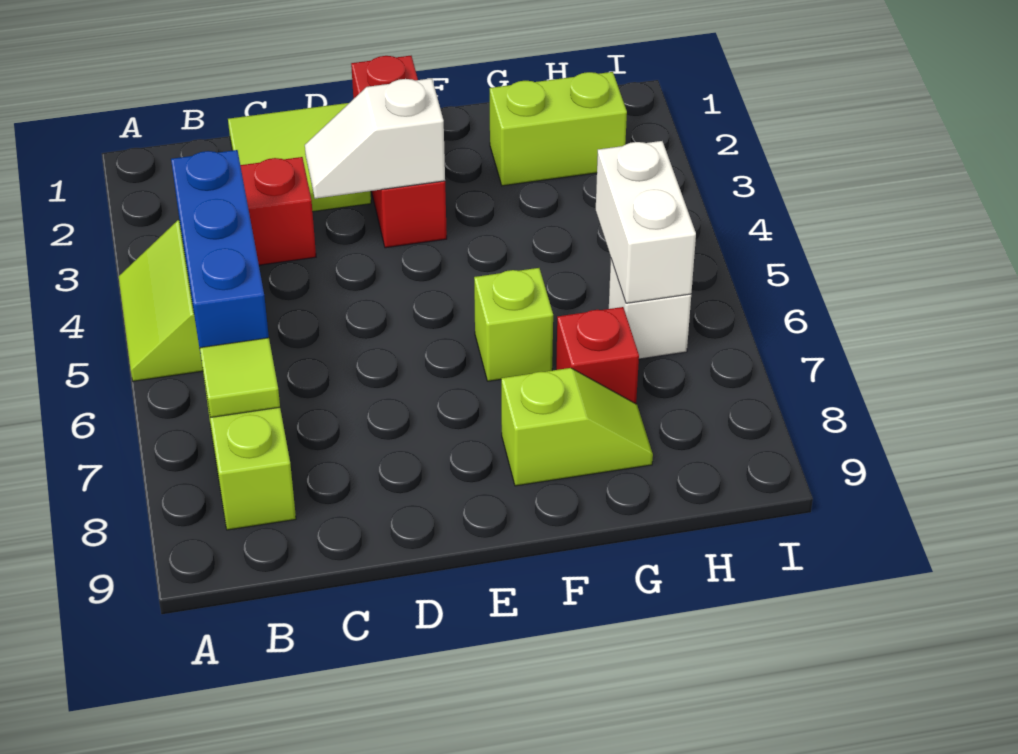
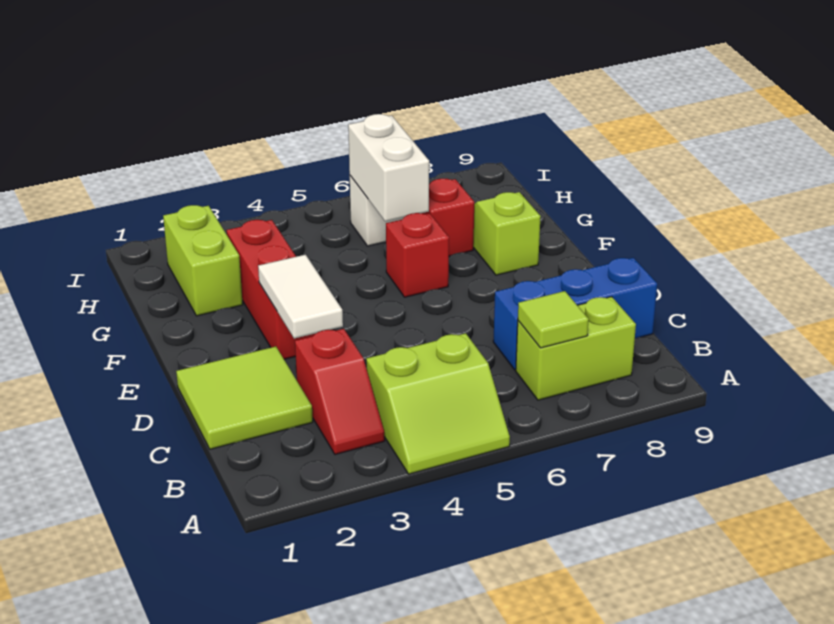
blue 1x3 brick [171,150,269,355] -> blue 1x3 brick moved to [493,258,657,370]
white 1x2 slope [305,78,445,199] -> white 1x2 tile [258,255,343,339]
red 1x3 brick [351,56,447,248] -> red 1x3 brick turned to [226,220,316,359]
lime 1x1 brick [474,268,553,381] -> red 1x1 brick [386,213,449,297]
white 1x2 brick [596,141,696,303] -> white 1x2 brick turned to [348,114,429,221]

